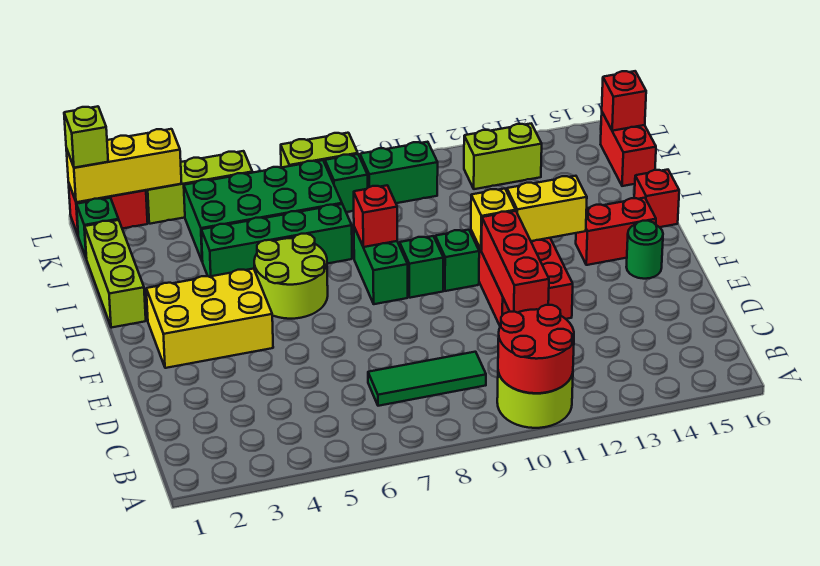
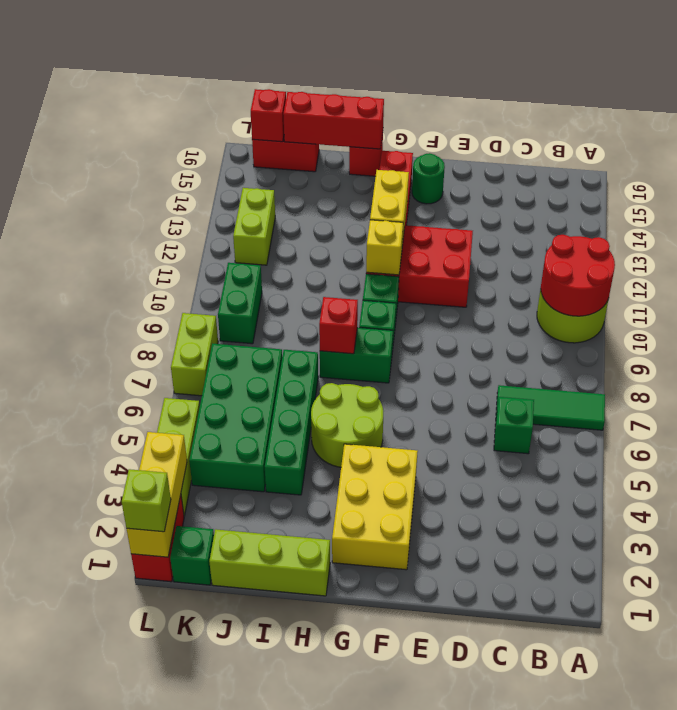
green 1x3 tile [368,352,486,406] -> green 1x3 tile turned to [496,385,605,430]
red 1x3 brick [481,211,549,313] -> red 1x3 brick moved to [283,92,384,149]
green 1x1 brick [325,154,368,212] -> green 1x1 brick moved to [494,397,534,454]

